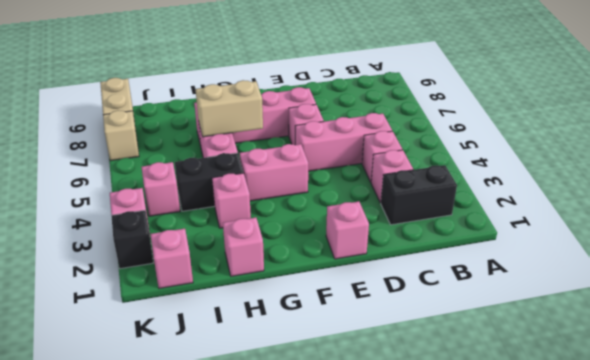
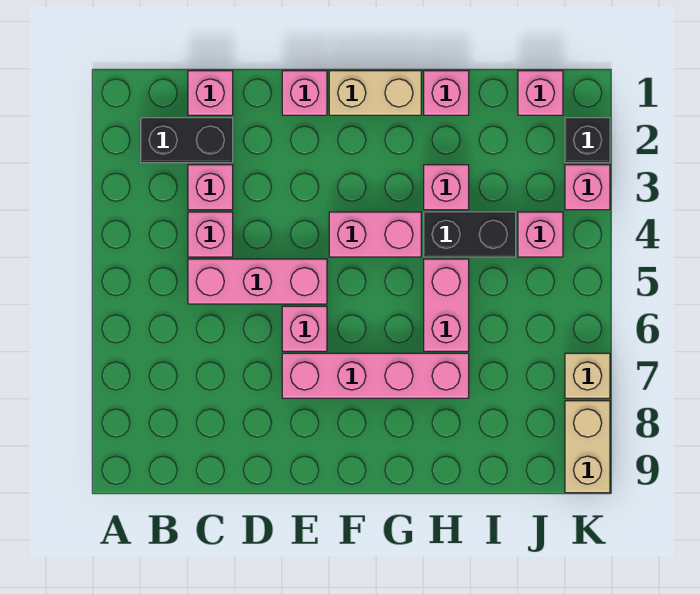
none -> pink 1x1 brick [188,71,233,115]
tan 1x2 brick [196,80,263,137] -> tan 1x2 brick moved to [329,71,421,115]

